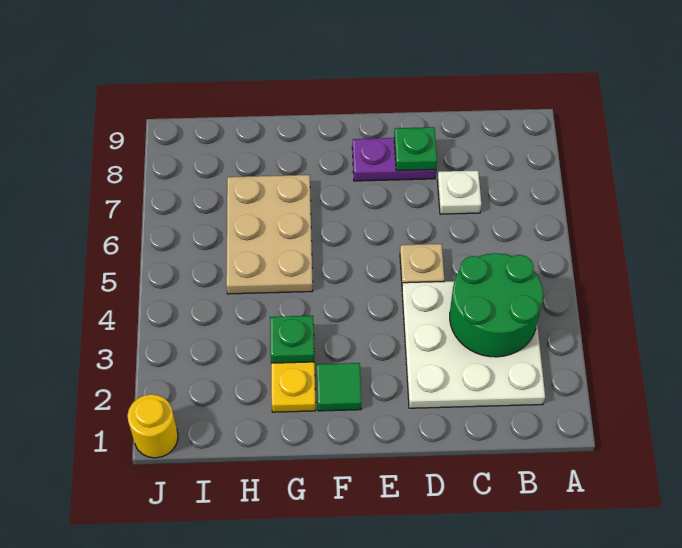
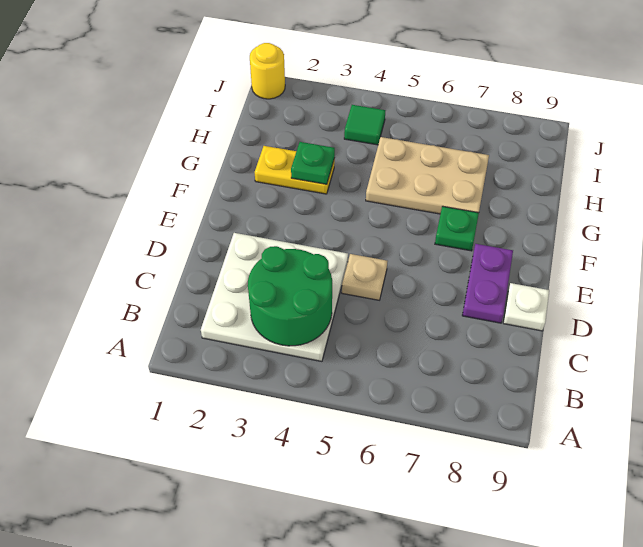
white 1x1 plate [437,170,481,214] -> white 1x1 plate moved to [503,283,549,331]
green 1x1 plate [394,127,437,171] -> green 1x1 plate moved to [435,206,479,251]
green 1x1 tile [317,363,362,411] -> green 1x1 tile moved to [344,105,385,145]

